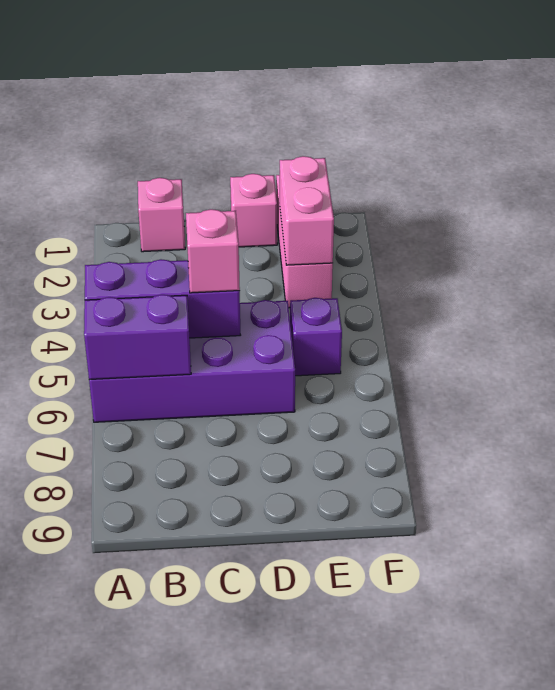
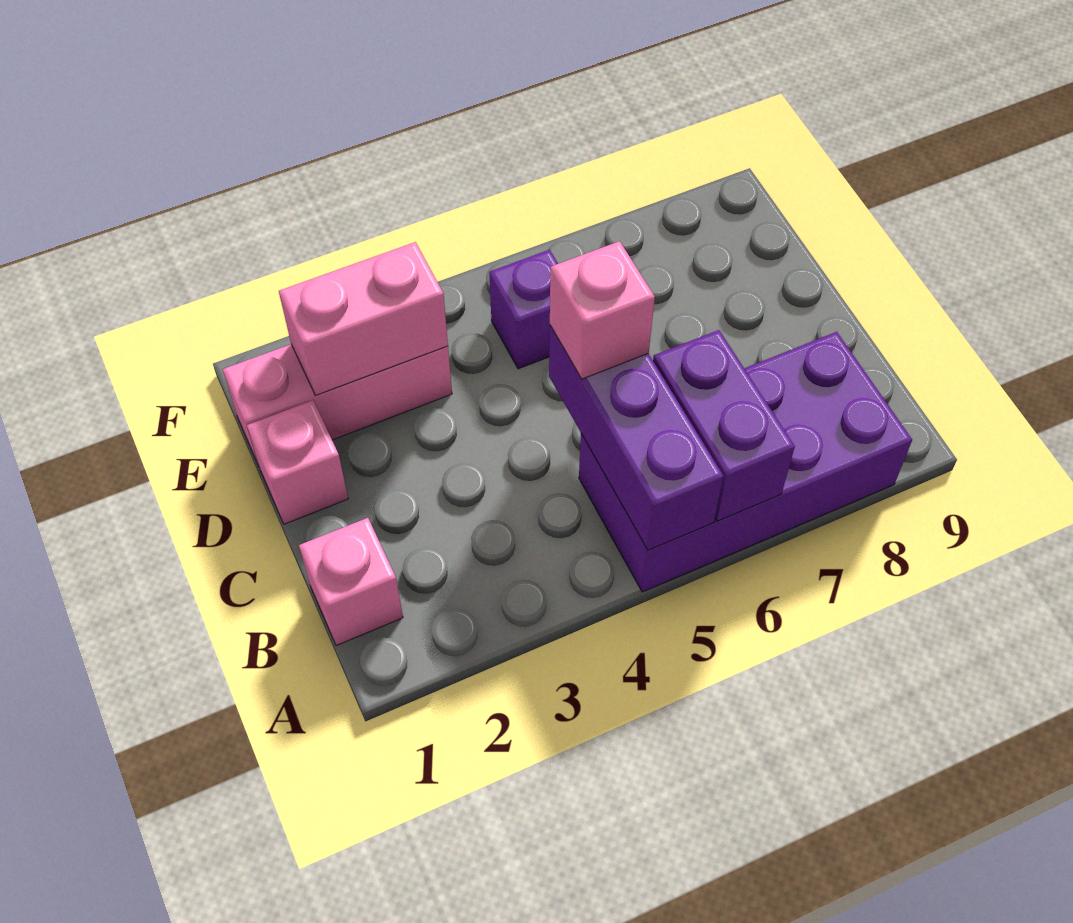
purple 2x4 brick [89,300,295,422] -> purple 2x4 brick turned to [579,332,912,592]

